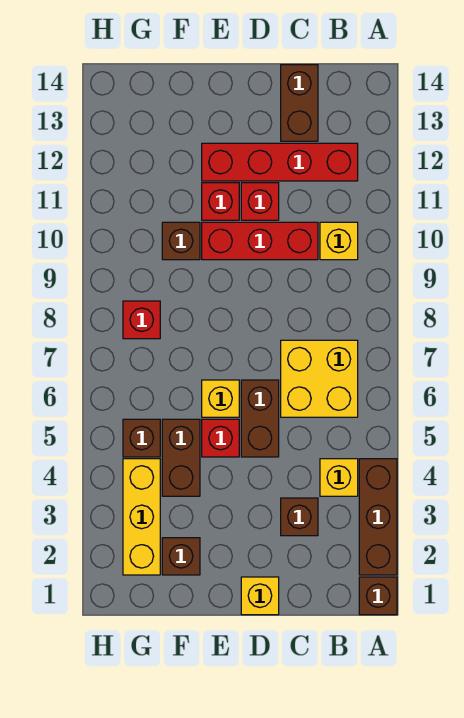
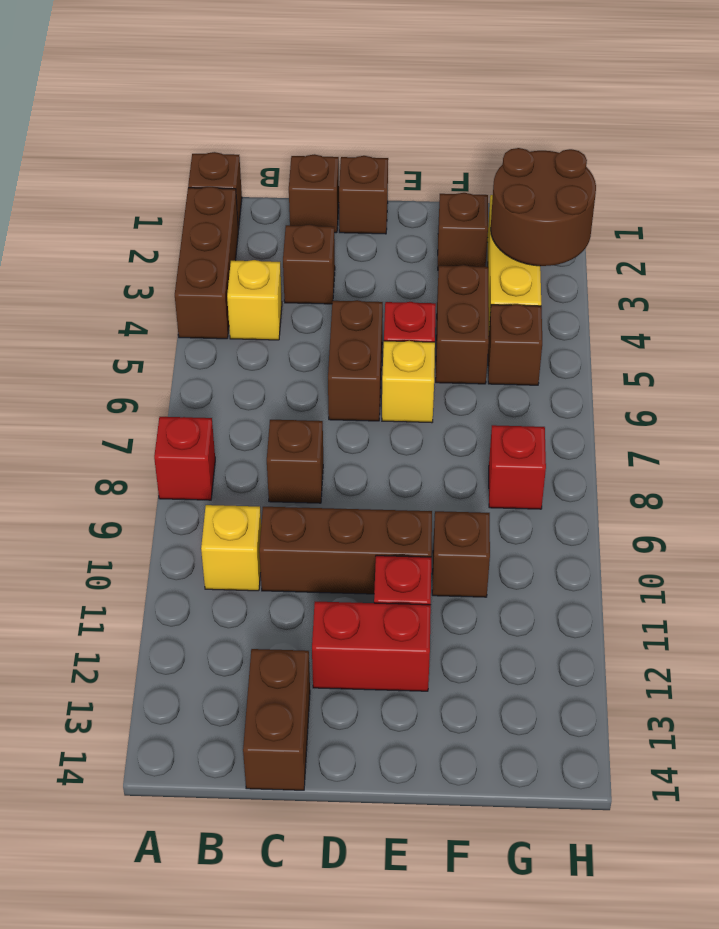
yellow 2x2 brick [281,340,358,417] -> none
red 1x4 brick [202,143,358,181] -> red 1x2 brick [312,602,431,691]
none -> brown 1x1 brick [289,154,339,233]
none -> brown 1x1 brick [267,420,323,503]
red 1x3 brick [202,222,318,260] -> brown 1x3 brick [259,507,432,594]
yellow 1x1 brick [241,577,279,615] -> brown 1x1 brick [339,156,388,234]
red 1x1 brick [241,183,279,220] -> red 1x1 brick moved to [154,417,215,500]
none -> brown 2x2 round brick [491,148,596,266]

